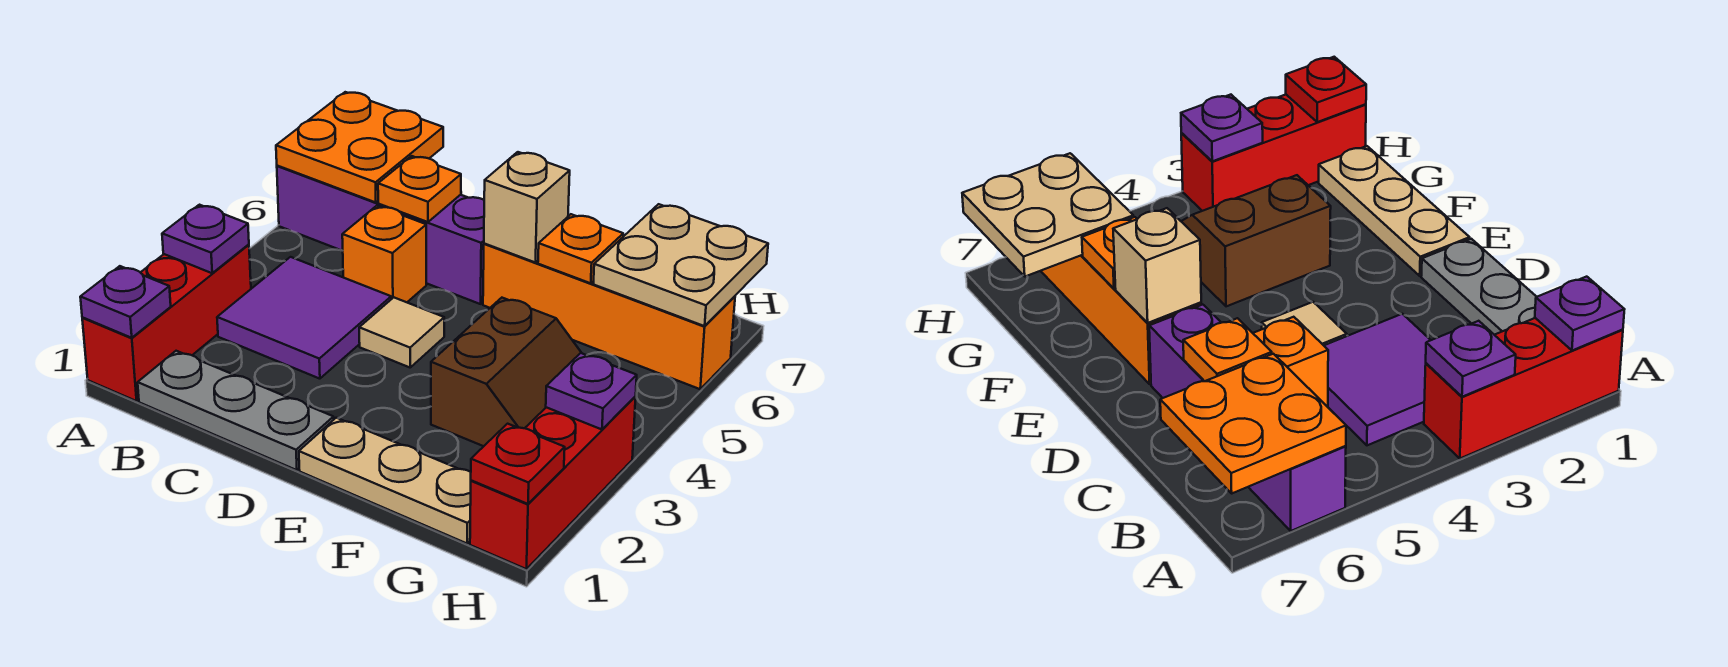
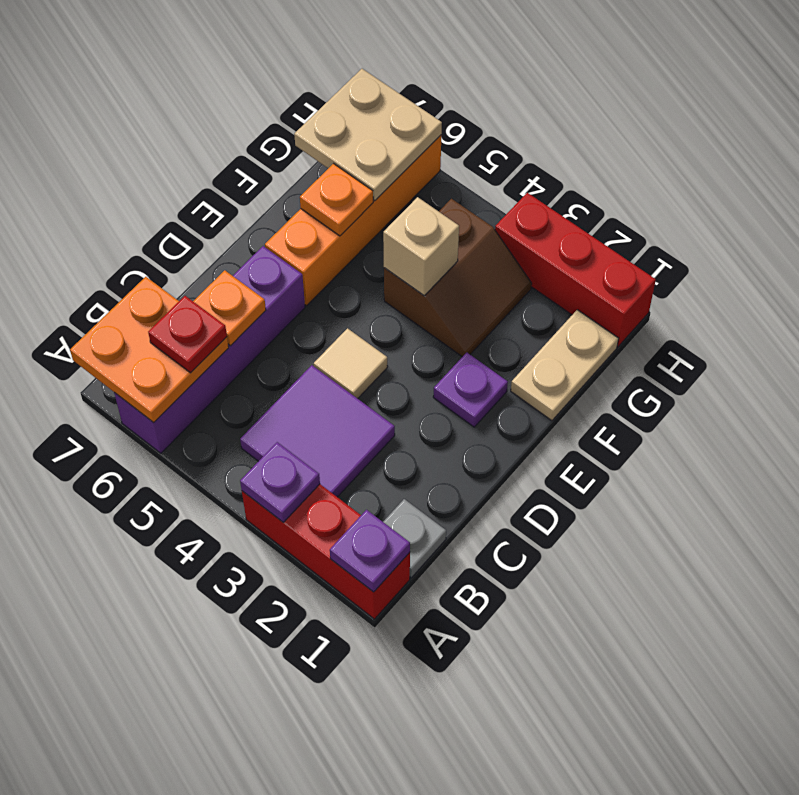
grey 1x3 plate [138,351,334,470] -> grey 1x1 plate [383,499,446,578]
orange 1x1 brick [342,206,426,302] -> none
tan 1x3 plate [299,418,471,543] -> tan 1x2 plate [511,310,619,421]
tan 1x1 brick [484,152,570,262] -> tan 1x1 brick moved to [383,197,459,296]
brown 2x2 slope [431,298,581,446] -> brown 2x2 slope turned to [384,199,532,357]
red 1x1 plate [471,424,565,504] -> red 1x1 plate moved to [148,296,227,373]
purple 1x1 plate [546,353,637,429] -> purple 1x1 plate moved to [433,353,508,427]

